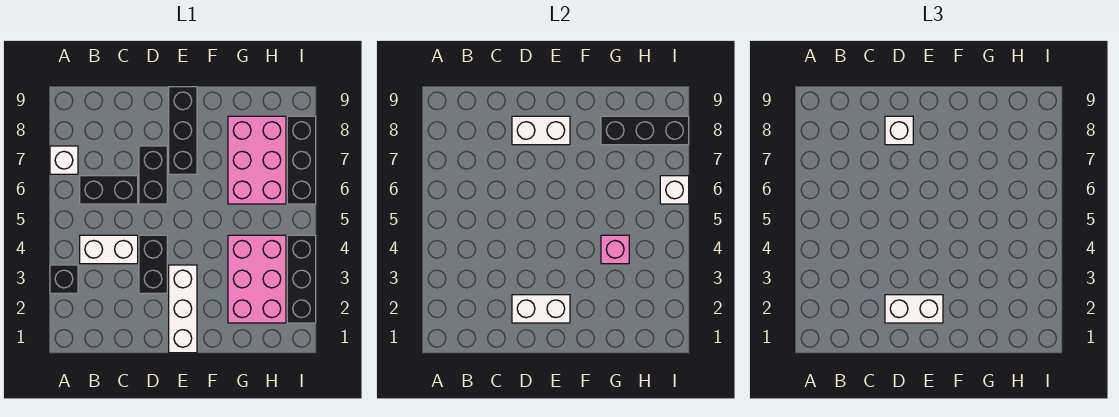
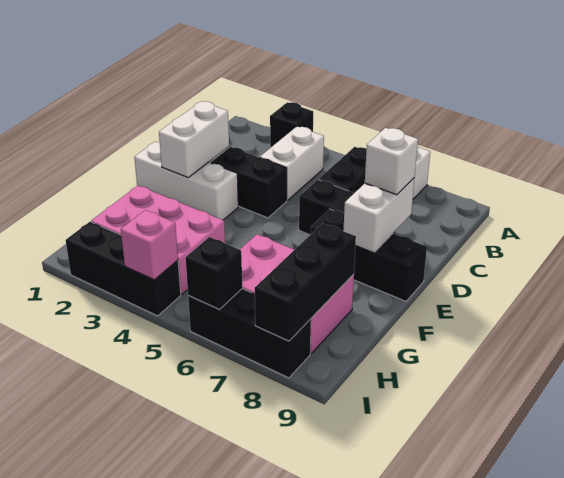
white 1x2 brick [885,295,943,323] -> none
pink 1x1 brick [601,235,629,264] -> pink 1x1 brick moved to [121,210,178,280]
white 1x1 brick [660,176,689,204] -> black 1x1 brick [186,237,242,309]

